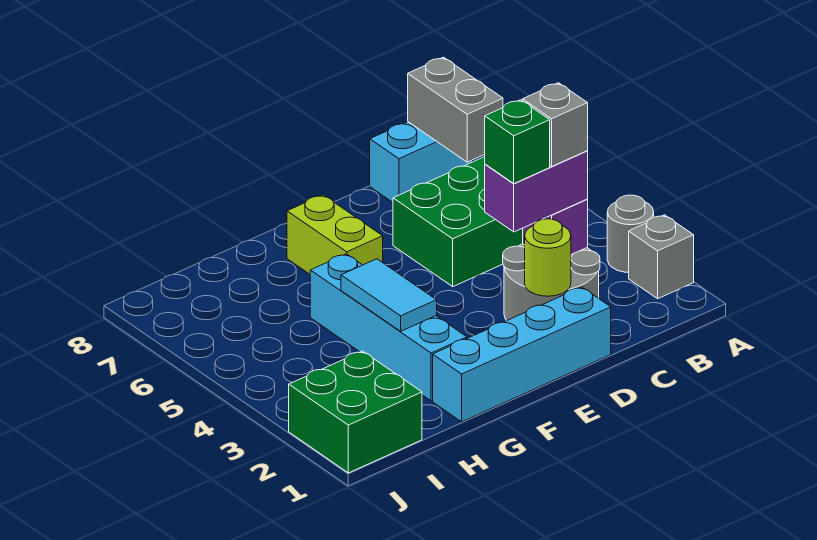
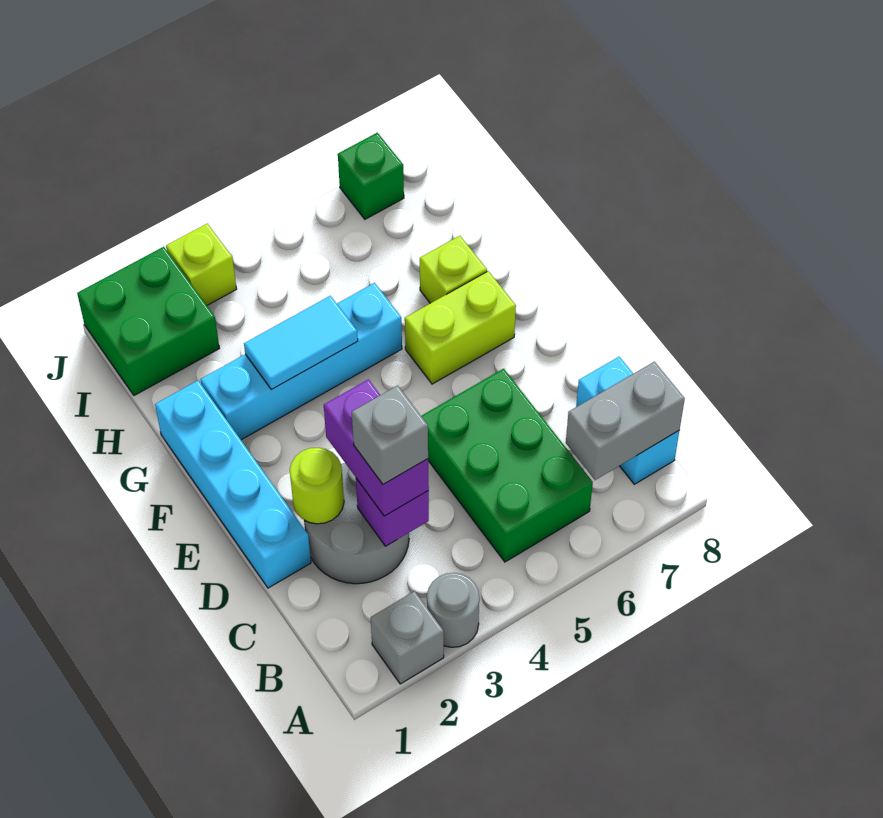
green 1x1 brick [485,100,550,184] -> green 1x1 brick moved to [338,133,404,219]
none -> lime 1x1 brick [420,236,487,303]
none -> lime 1x1 brick [166,223,237,305]

